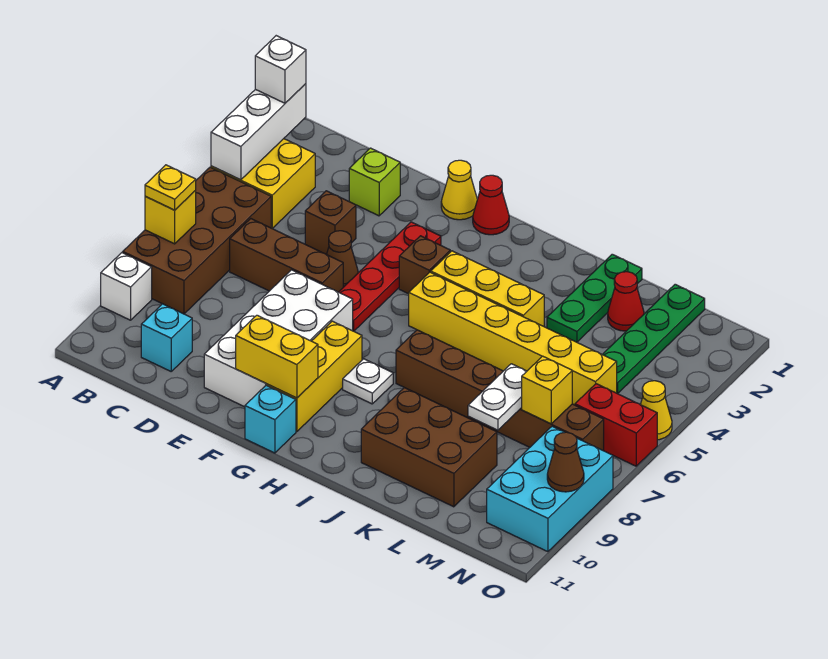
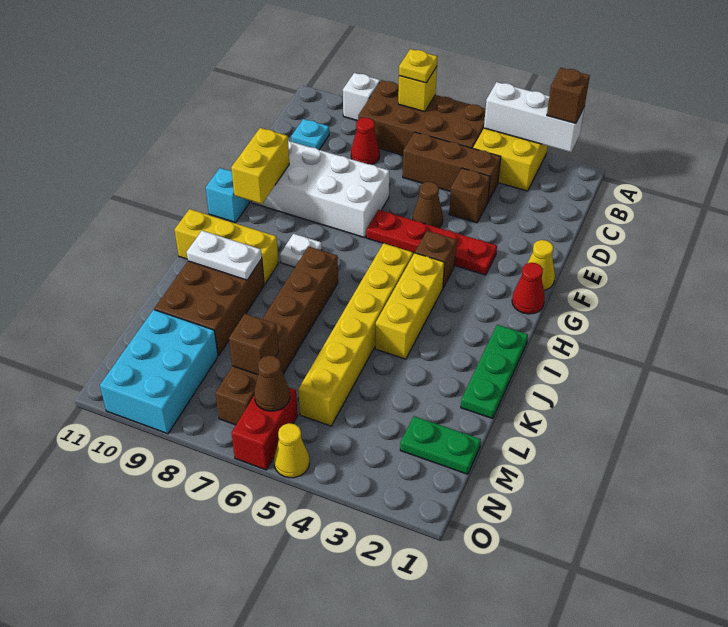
white 1x1 brick [255,36,306,103] -> brown 1x1 brick [547,68,590,123]
brown 1x3 brick [230,219,343,292] -> brown 1x3 brick turned to [403,132,501,202]
cyan 1x1 brick [141,304,192,371] -> cyan 1x1 plate [291,119,329,150]
lime 1x1 brick [349,148,400,216] -> none
yellow 1x3 brick [267,321,362,432] -> yellow 1x3 brick moved to [174,209,278,284]
green 1x3 plate [547,254,642,342] -> green 1x3 plate turned to [461,325,528,419]
red 1x1 cone [608,272,644,331] -> red 1x1 cone moved to [351,118,380,165]
white 1x2 plate [468,364,527,430] -> white 1x2 plate moved to [187,231,262,280]
green 1x4 plate [602,284,705,394] -> green 1x2 plate [400,416,481,474]
yellow 1x1 brick [522,356,572,424] -> brown 1x1 brick [229,314,279,375]
cyan 2x3 brick [487,426,613,552] -> cyan 2x3 brick turned to [100,310,218,434]
brown 1x1 cone [547,432,584,492] -> brown 1x1 cone moved to [254,356,290,411]

